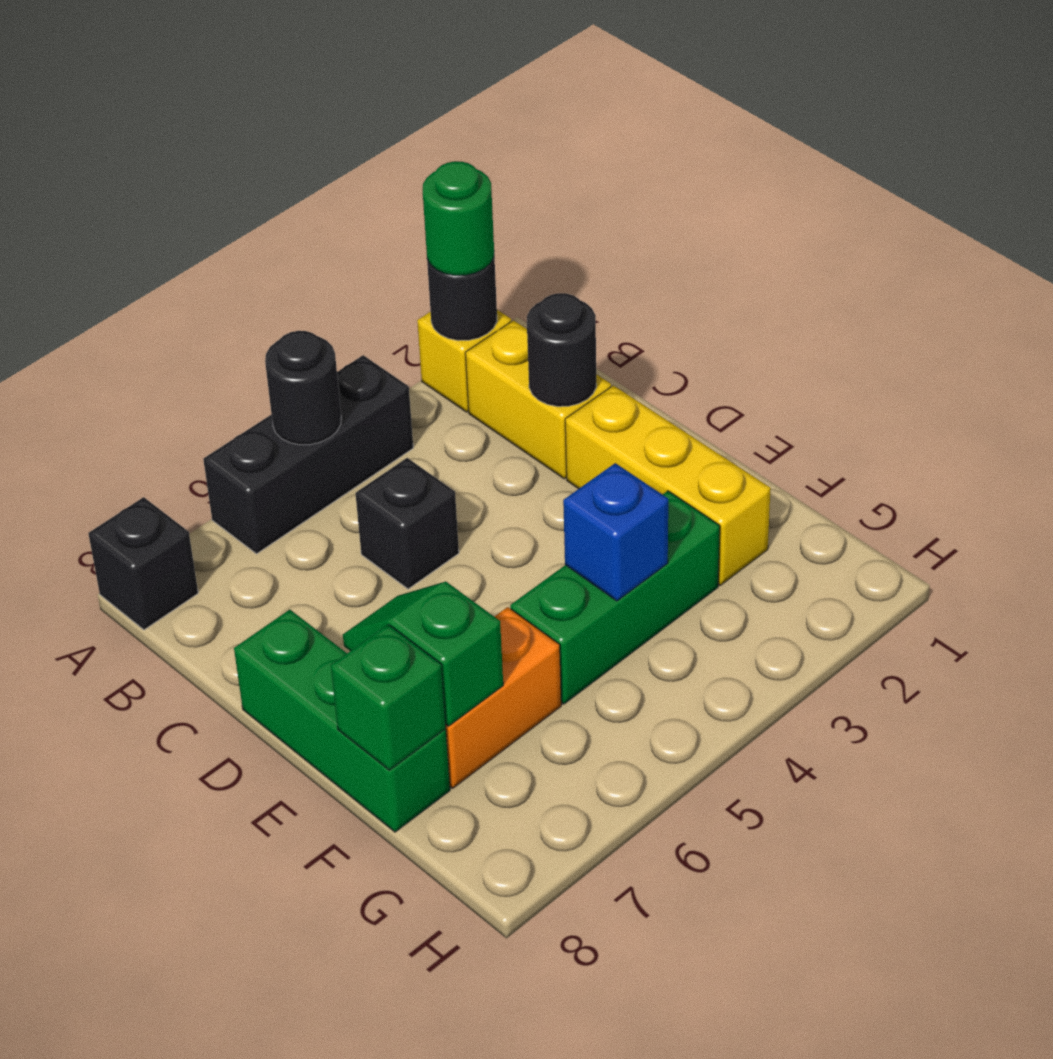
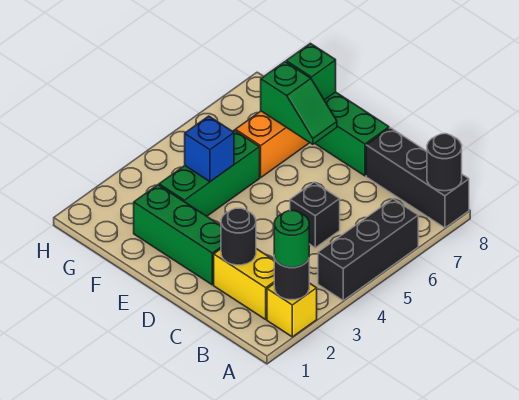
black 1x1 round brick [265,331,341,445] -> black 1x1 round brick moved to [427,134,462,191]
black 1x1 brick [88,497,198,630] -> black 1x3 brick [366,128,469,228]
yellow 1x3 brick [565,386,770,585] -> green 1x3 brick [134,185,221,285]

